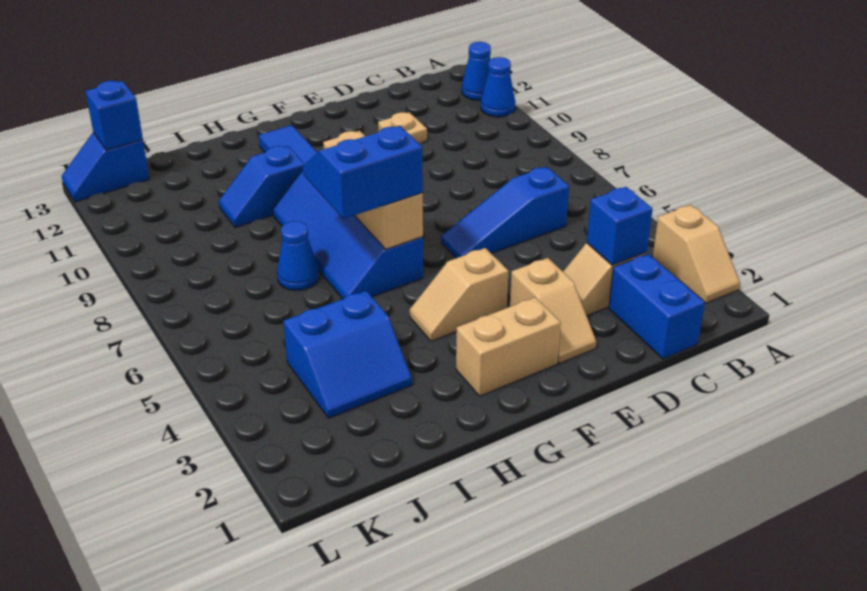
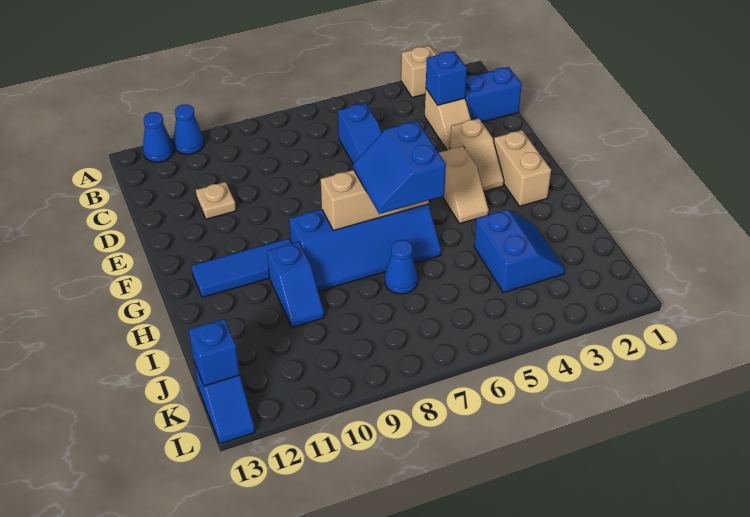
tan 1x2 slope [510,258,596,364] -> tan 1x2 slope turned to [450,119,504,191]

